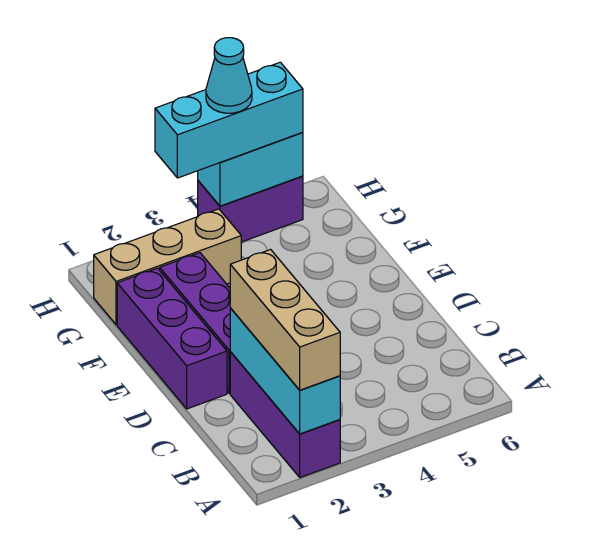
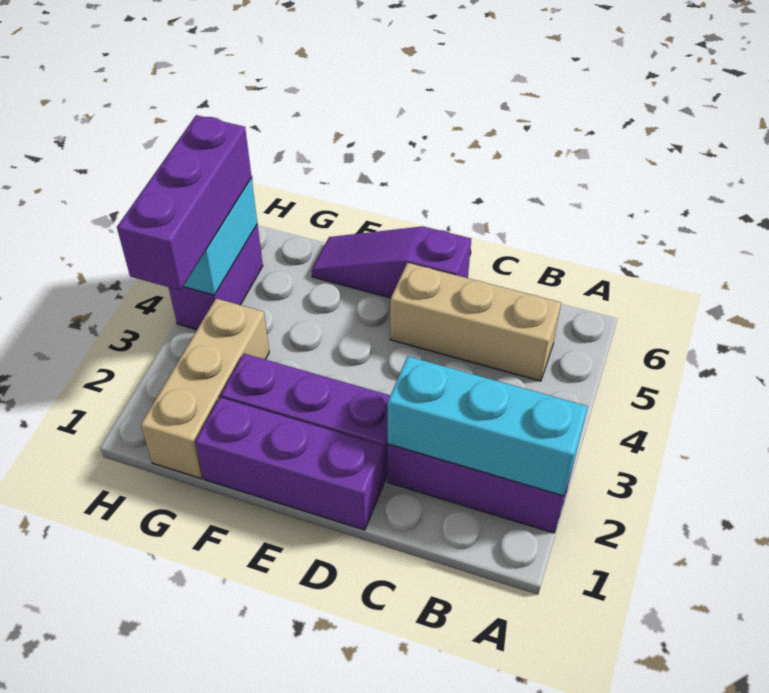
tan 1x3 brick [230,250,340,390] -> tan 1x3 brick moved to [390,263,561,381]
none -> purple 1x3 slope [312,226,471,298]
cyan 1x3 brick [155,62,303,178] -> purple 1x3 brick [117,115,251,290]
cyan 1x1 cone [206,38,252,113] -> none

